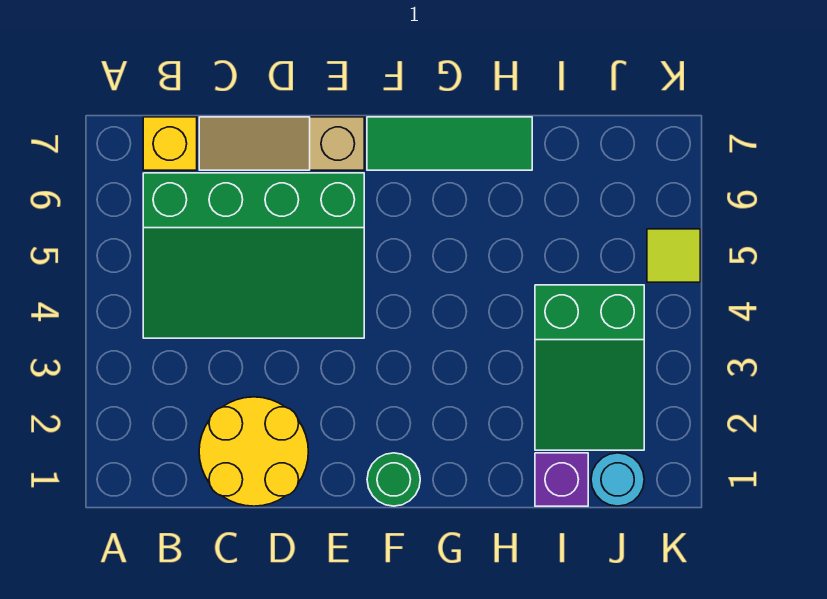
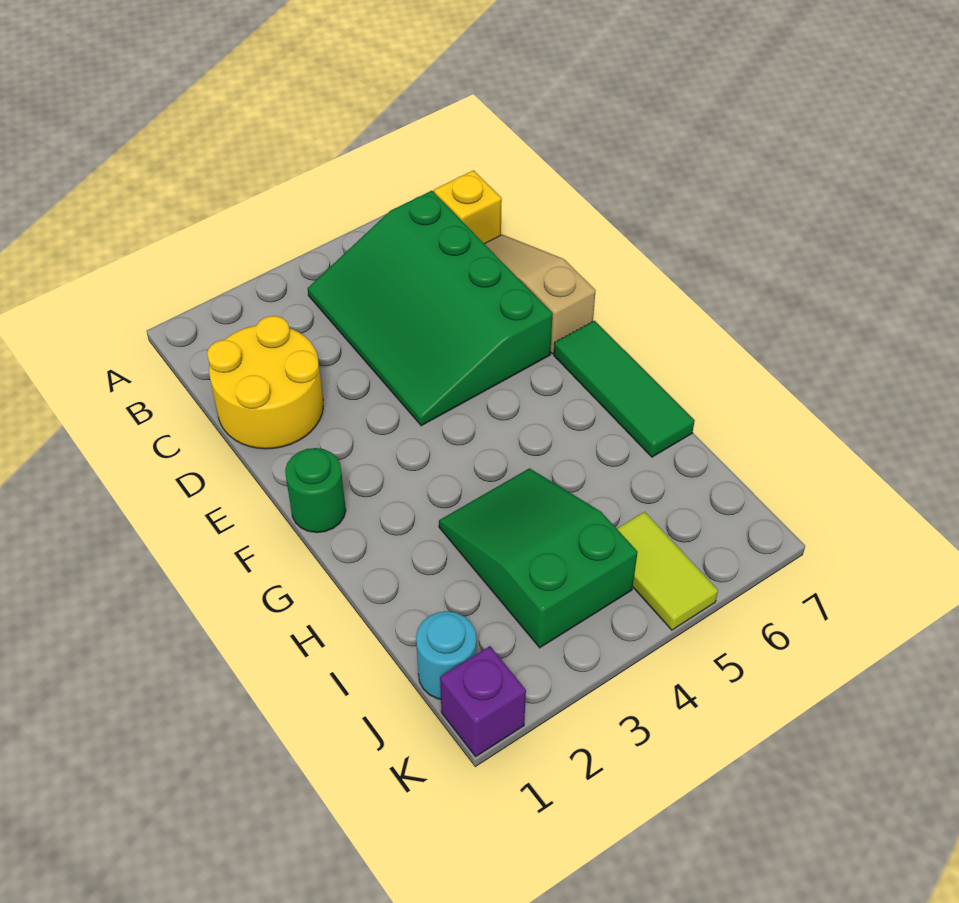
purple 1x1 brick [535,453,588,506] -> purple 1x1 brick moved to [440,646,526,757]
green 2x3 slope [535,285,644,450] -> green 2x3 slope turned to [439,468,638,648]
lime 1x1 tile [647,229,700,282] -> lime 1x2 tile [617,512,718,630]

